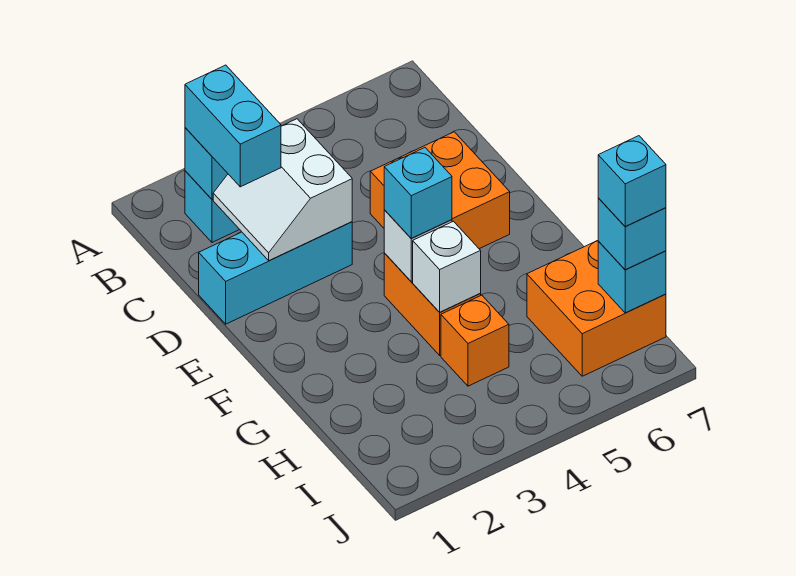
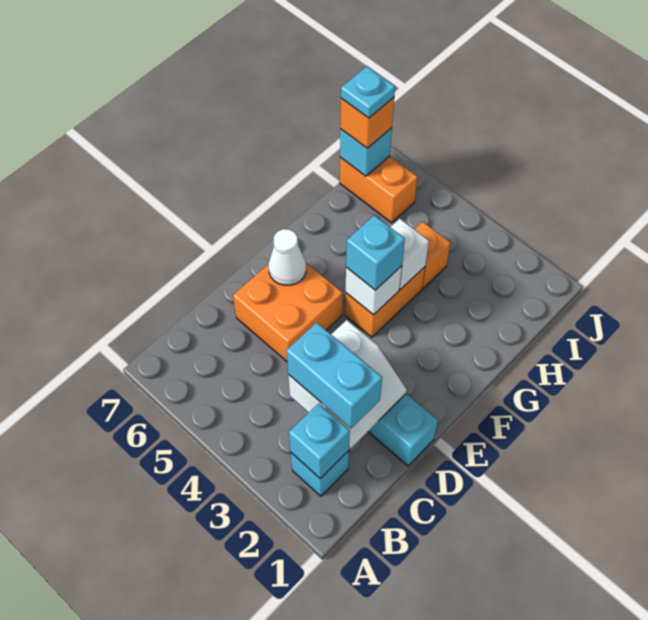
cyan 1x2 brick [185,65,281,187] -> cyan 1x2 brick turned to [286,322,382,428]
none -> white 1x1 cone [269,229,306,285]
orange 2x2 brick [527,241,666,376] -> orange 1x2 brick [340,156,418,223]
cyan 1x1 brick [598,198,666,270] -> orange 1x1 brick [340,98,394,148]
cyan 1x1 brick [598,136,666,226] -> cyan 1x1 plate [341,67,395,118]

